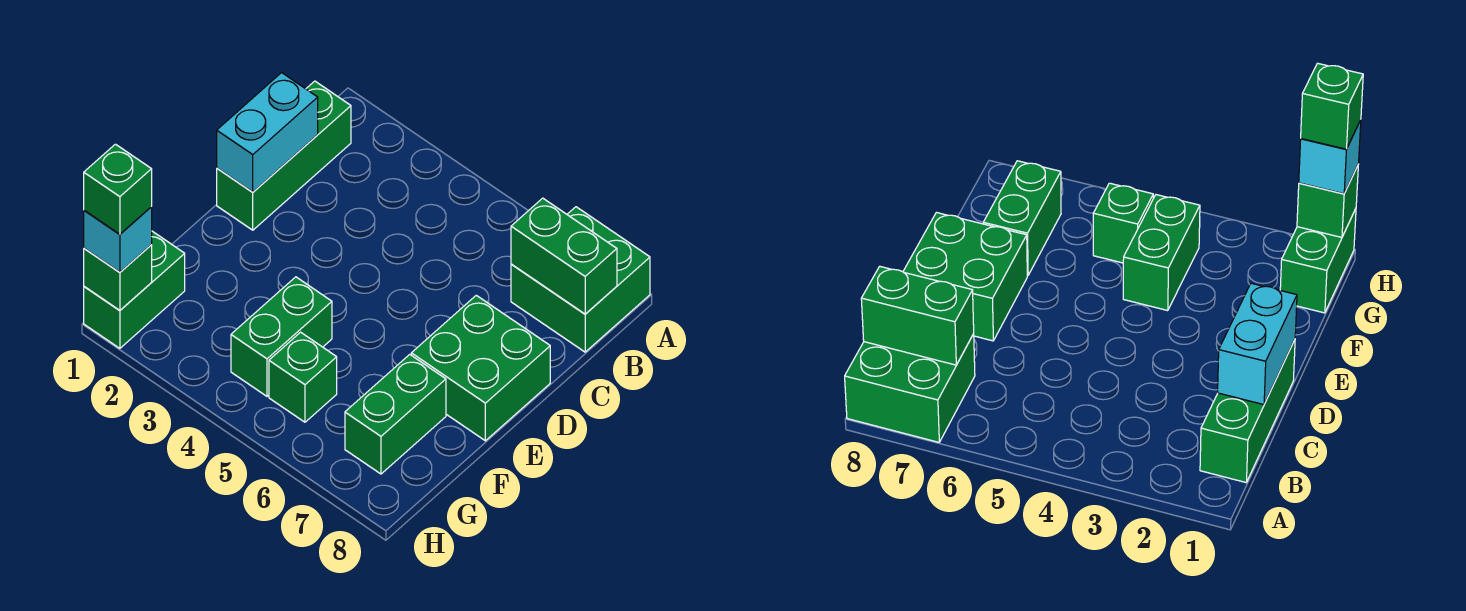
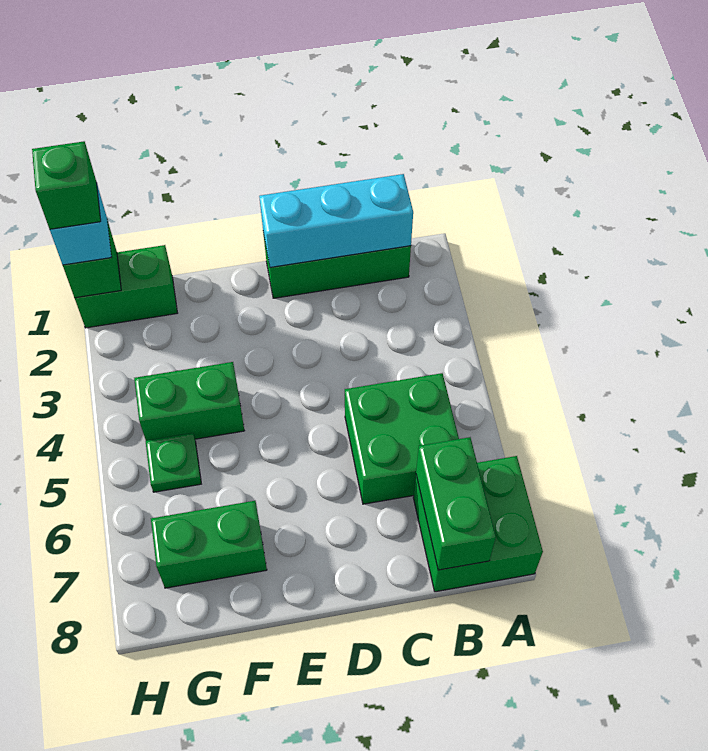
cyan 1x2 brick [217,73,318,192] -> cyan 1x3 brick [259,174,413,267]
green 2x2 brick [411,295,550,441] -> green 2x2 brick moved to [345,373,459,504]
green 1x1 brick [269,332,337,422] -> green 1x1 plate [146,433,201,492]

